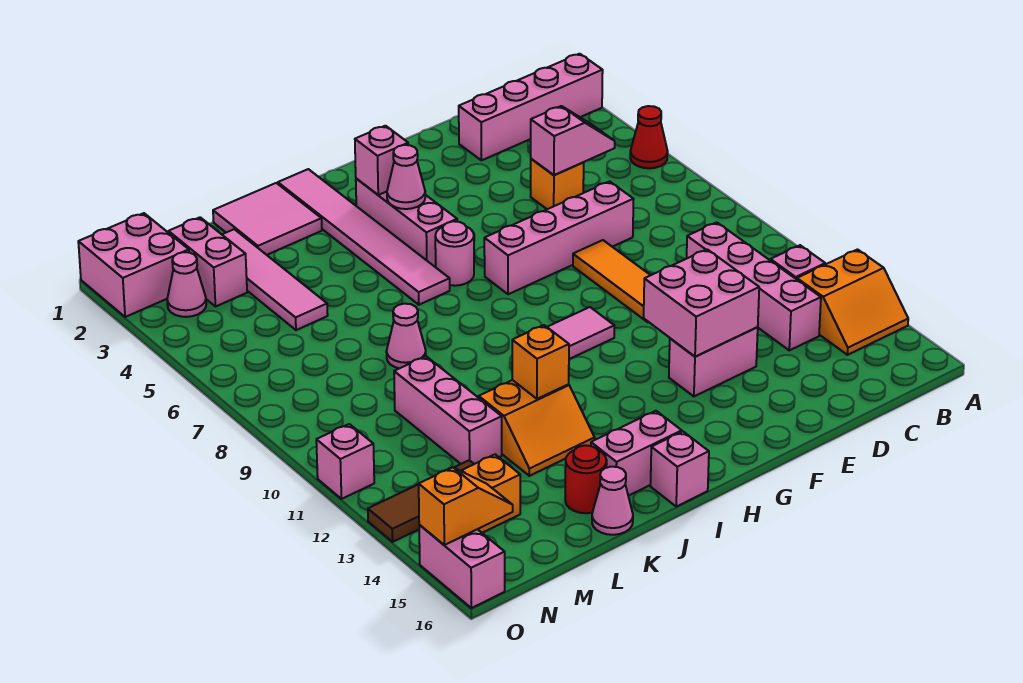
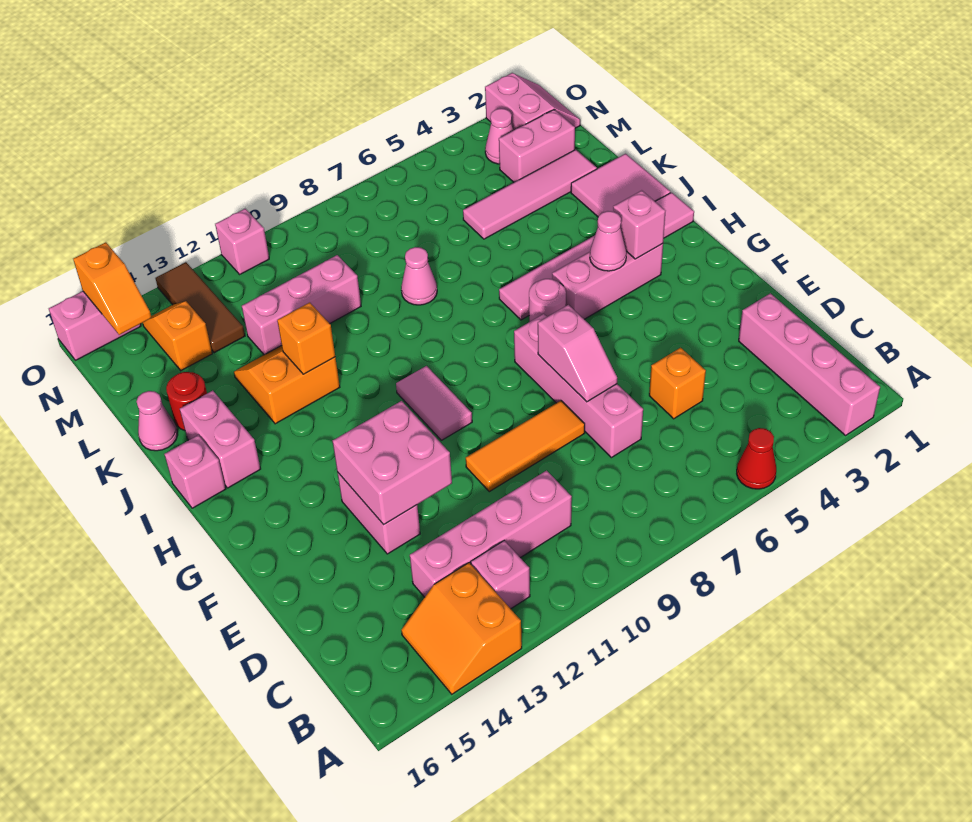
pink 1x2 slope [531,106,615,175] -> pink 1x2 slope moved to [538,305,617,402]
orange 2x2 slope [479,380,595,476] -> orange 2x2 slope turned to [234,346,340,424]
pink 2x2 brick [78,213,189,317] -> pink 2x2 slope [485,73,580,130]

